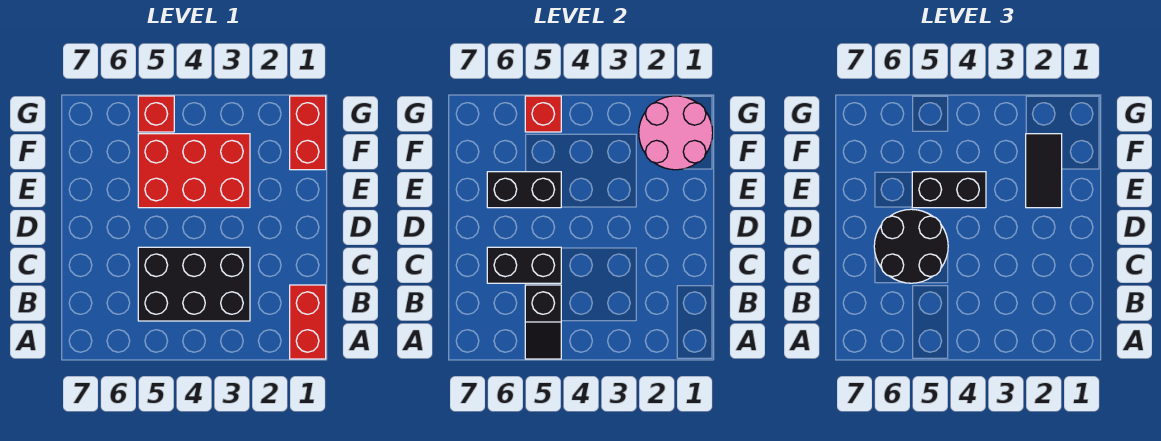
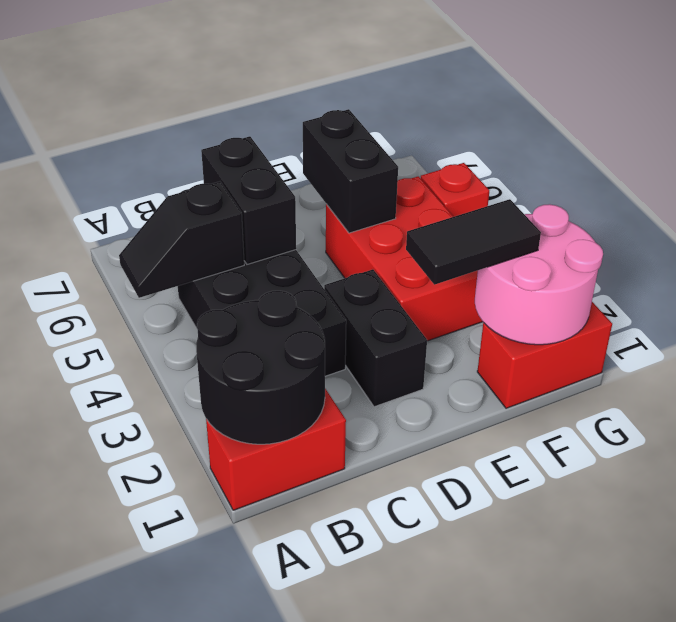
black 2x2 round brick [874,209,948,283] -> black 2x2 round brick moved to [196,291,325,444]
black 1x2 brick [912,172,986,208] -> black 1x2 brick moved to [324,269,427,407]
red 1x1 brick [525,96,561,132] -> none

